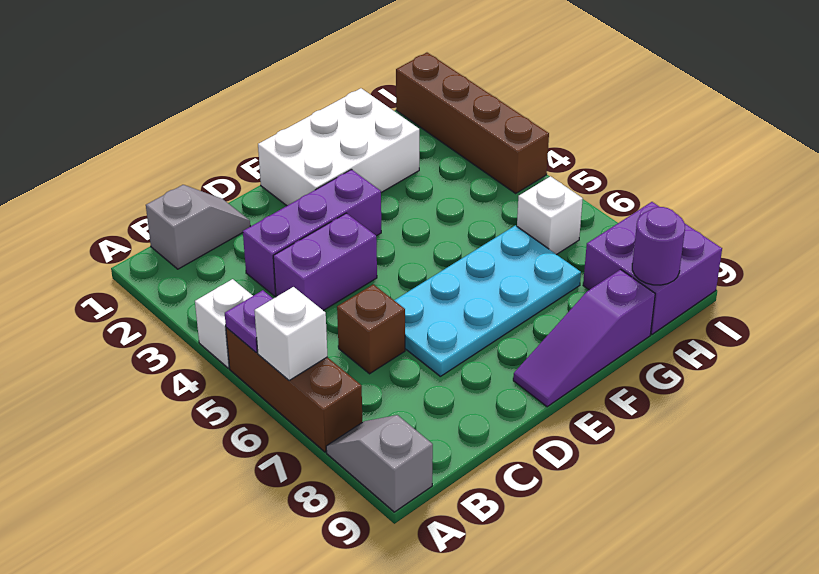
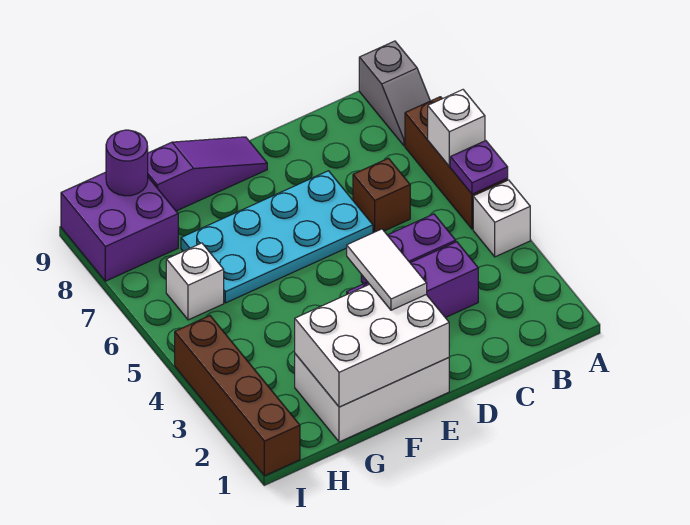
grey 1x2 slope [146,185,250,269] -> none
none -> white 2x3 brick [295,284,449,407]
none -> white 1x2 tile [347,229,427,310]

